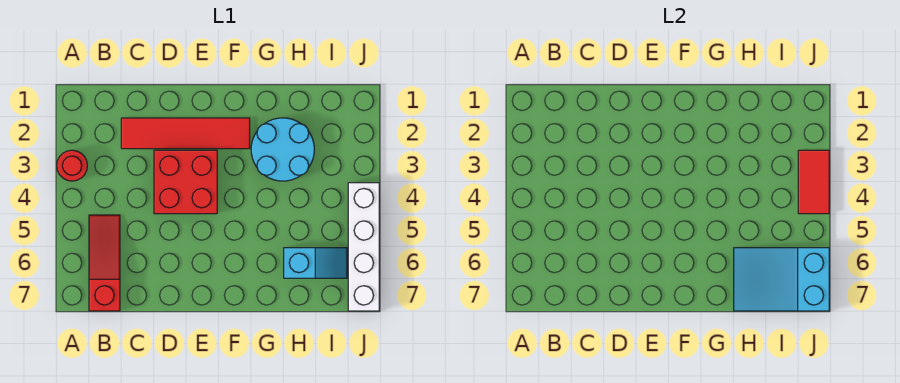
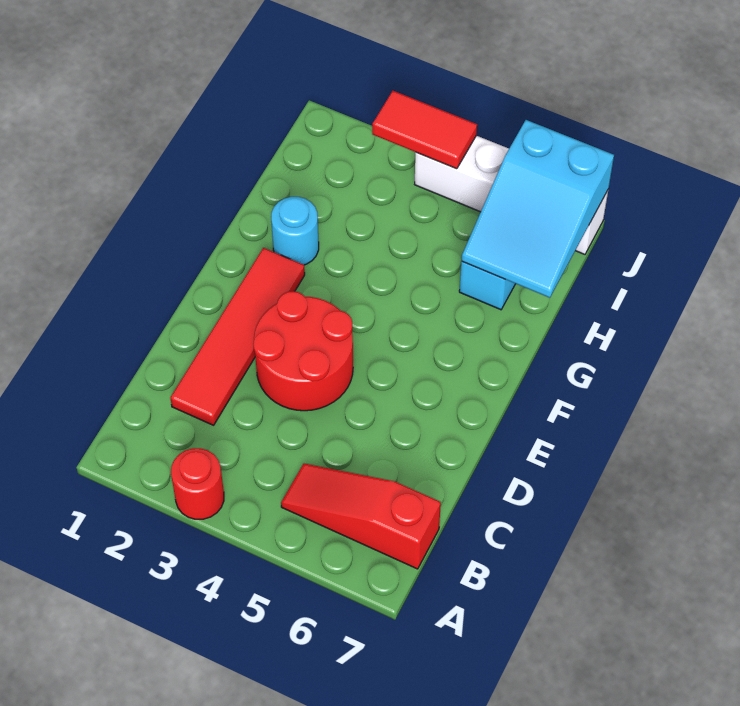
red 2x2 brick [154,150,217,214] -> red 2x2 round brick [253,291,353,411]
cyan 2x2 round brick [251,118,314,181] -> cyan 1x1 round brick [271,197,319,265]

